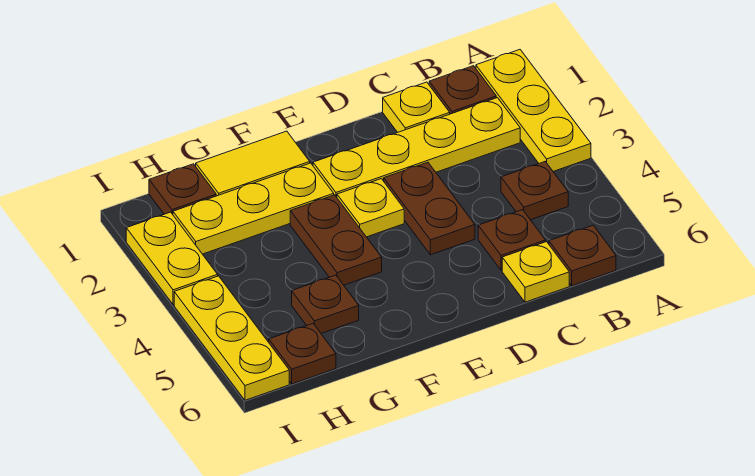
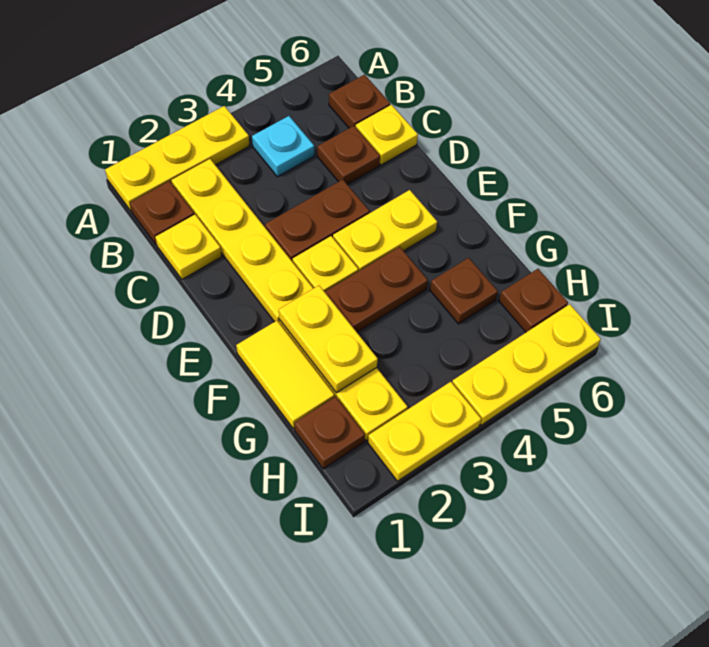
brown 1x1 plate [501,162,568,220] -> cyan 1x1 plate [252,116,314,177]
none -> yellow 1x2 plate [333,190,437,271]
none -> yellow 1x2 plate [279,286,378,393]

